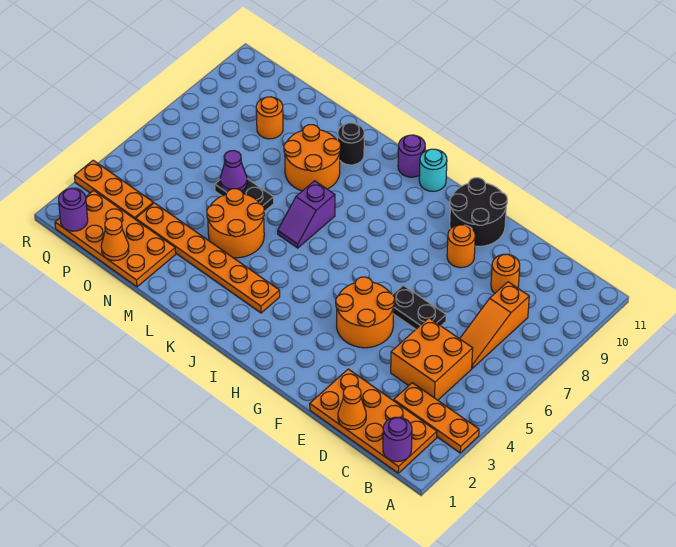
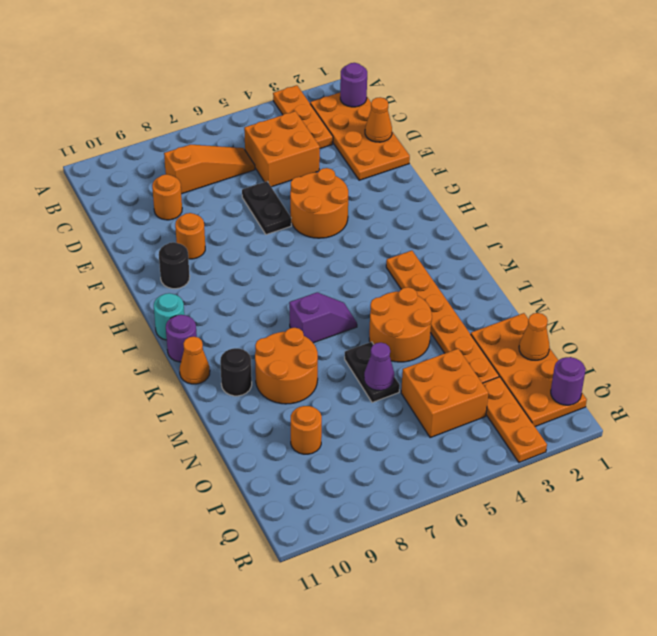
black 2x2 round brick [450,178,507,247] -> black 1x1 round brick [159,242,190,289]
none -> orange 1x1 cone [180,337,210,384]
none -> orange 2x2 brick [401,349,488,438]

